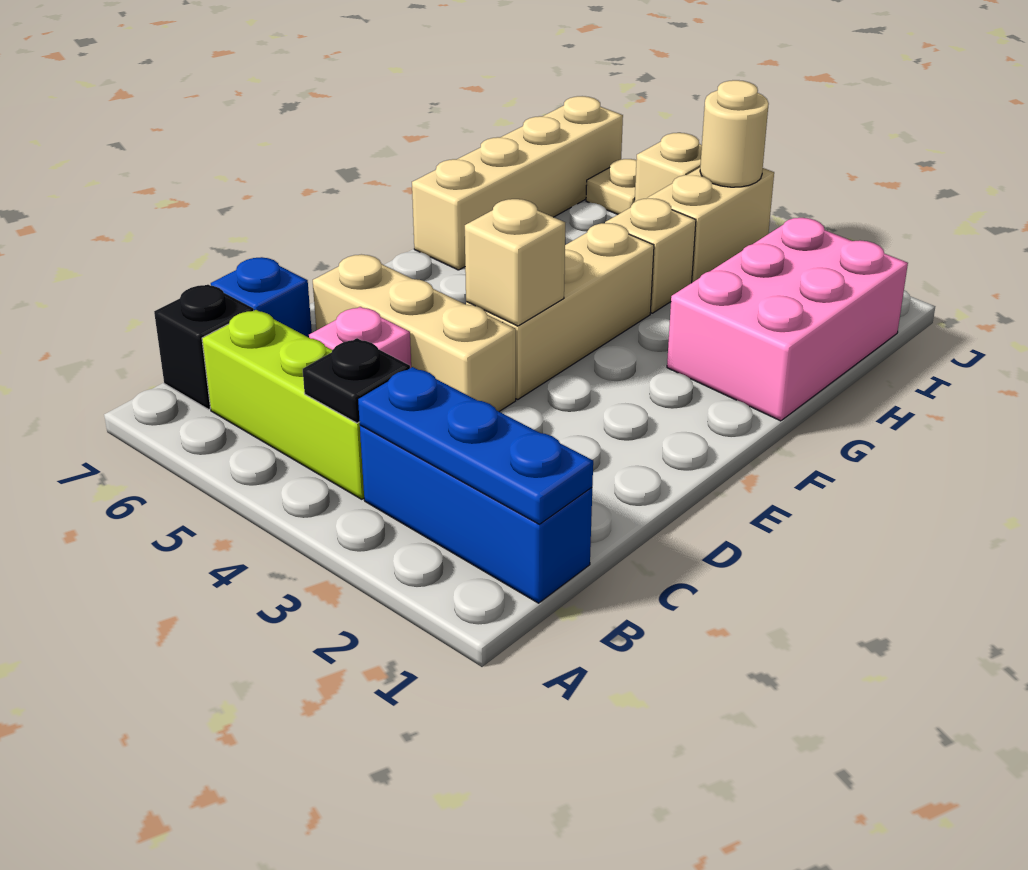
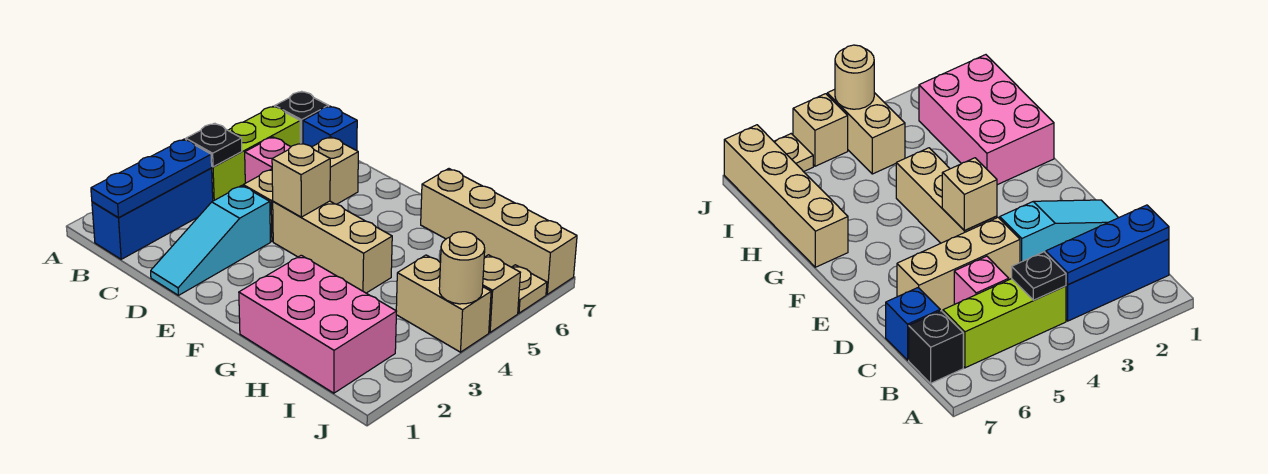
none -> cyan 1x3 slope [151,186,270,295]
tan 1x1 brick [605,198,696,313] -> none

